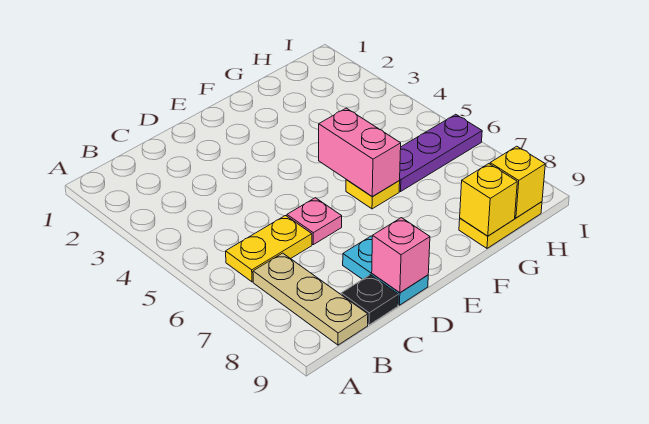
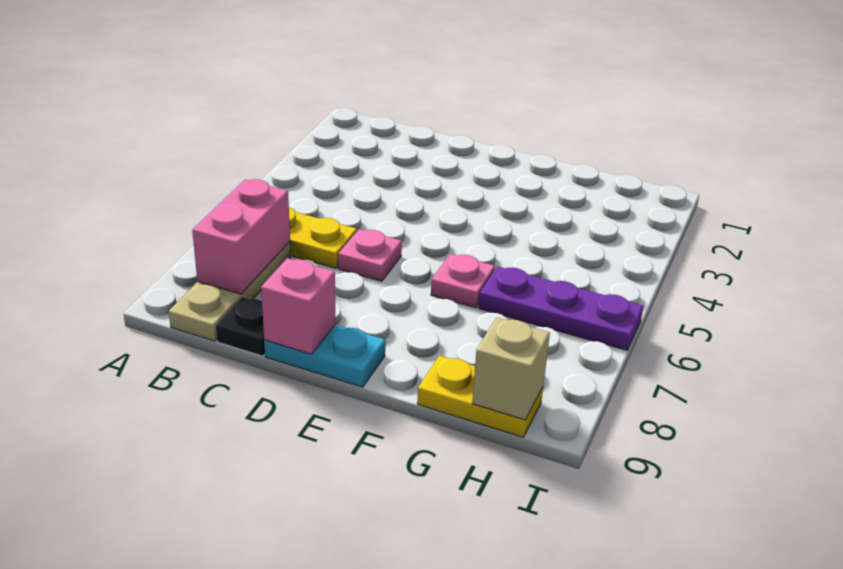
cyan 1x2 plate [343,236,428,305] -> cyan 1x2 plate turned to [264,325,385,387]
pink 1x2 brick [319,108,401,197] -> pink 1x2 brick moved to [192,179,290,294]
yellow 1x1 plate [346,179,400,209] -> pink 1x1 plate [431,254,495,308]
yellow 1x1 brick [460,164,517,236] -> none
yellow 1x1 brick [490,146,545,218] -> tan 1x1 brick [472,317,550,420]

